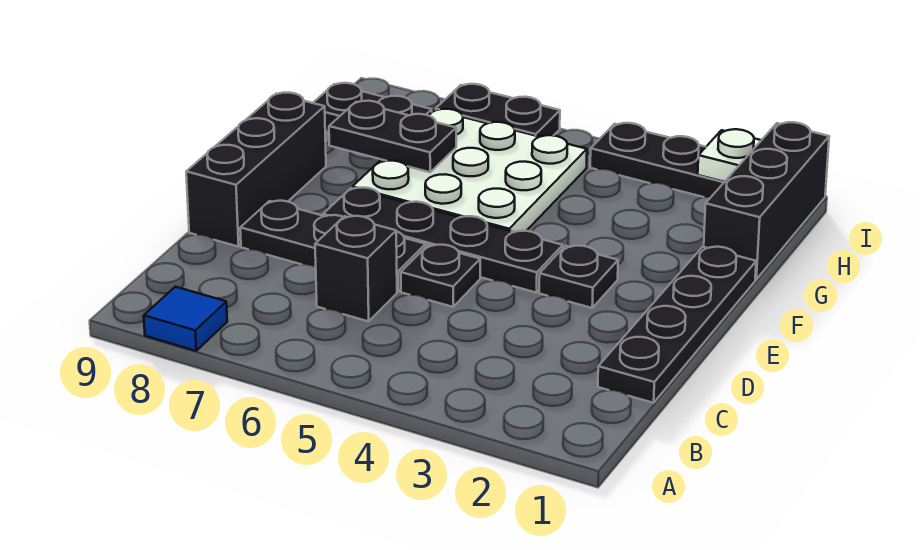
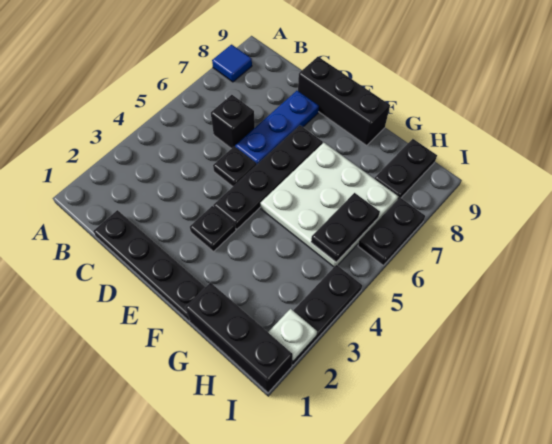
black 1x3 plate [240,201,426,291] -> blue 1x3 plate [235,91,319,165]
black 1x2 plate [329,101,456,172] -> black 1x2 plate moved to [311,193,380,262]

